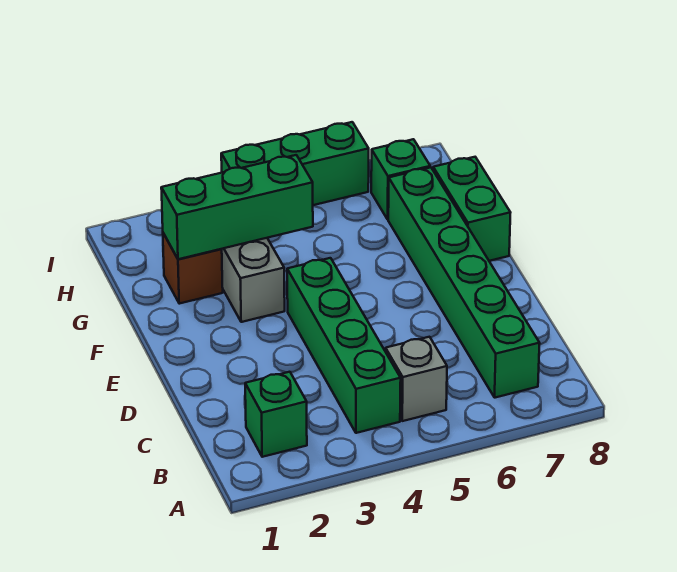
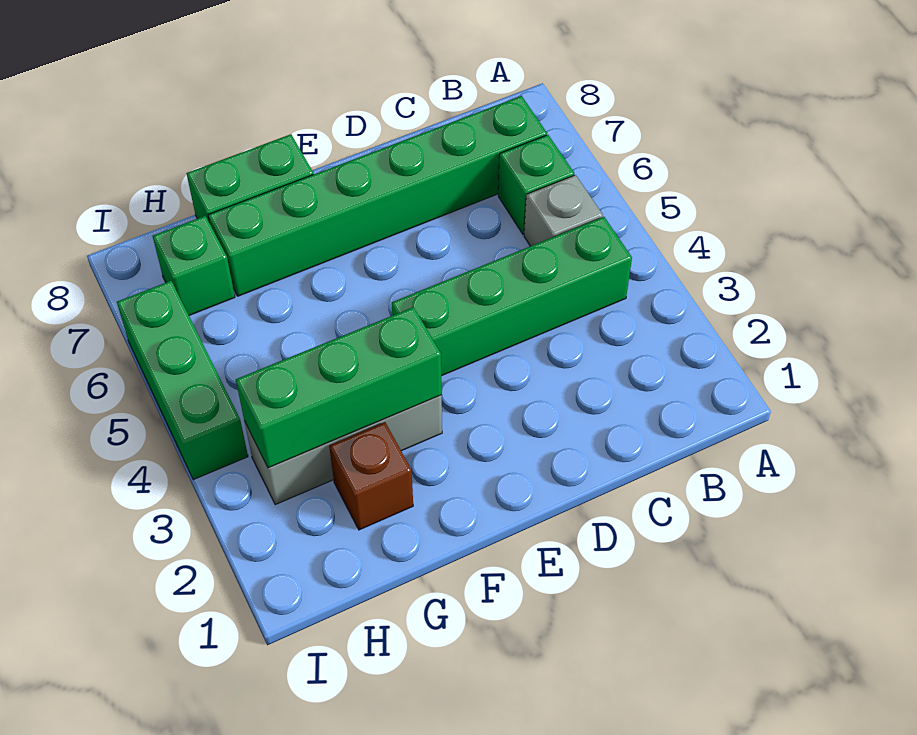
green 1x1 brick [245,372,307,457] -> green 1x1 brick moved to [498,135,574,234]
green 1x3 brick [161,155,313,259] -> green 1x3 brick turned to [236,307,442,468]

